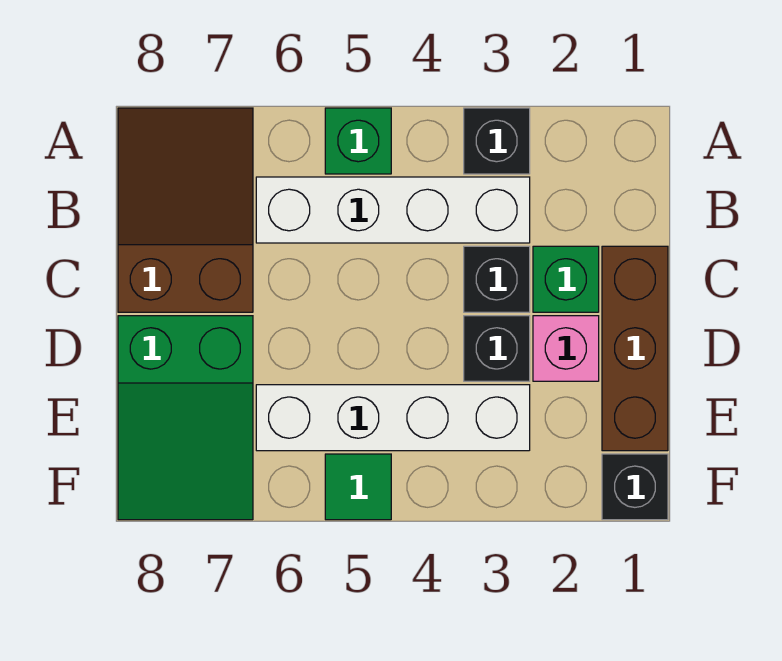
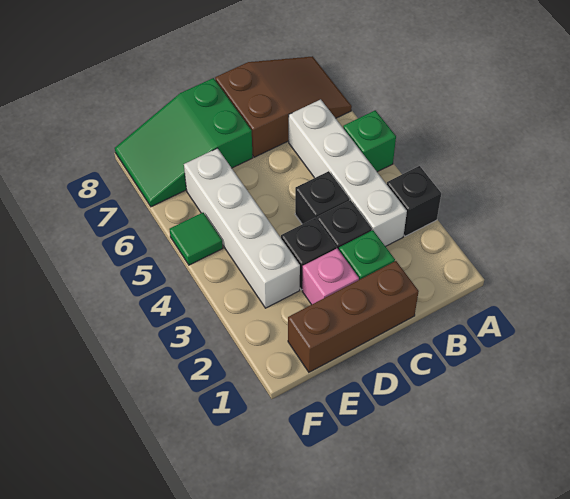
black 1x1 brick [602,454,668,520] -> black 1x1 brick moved to [295,171,350,224]

